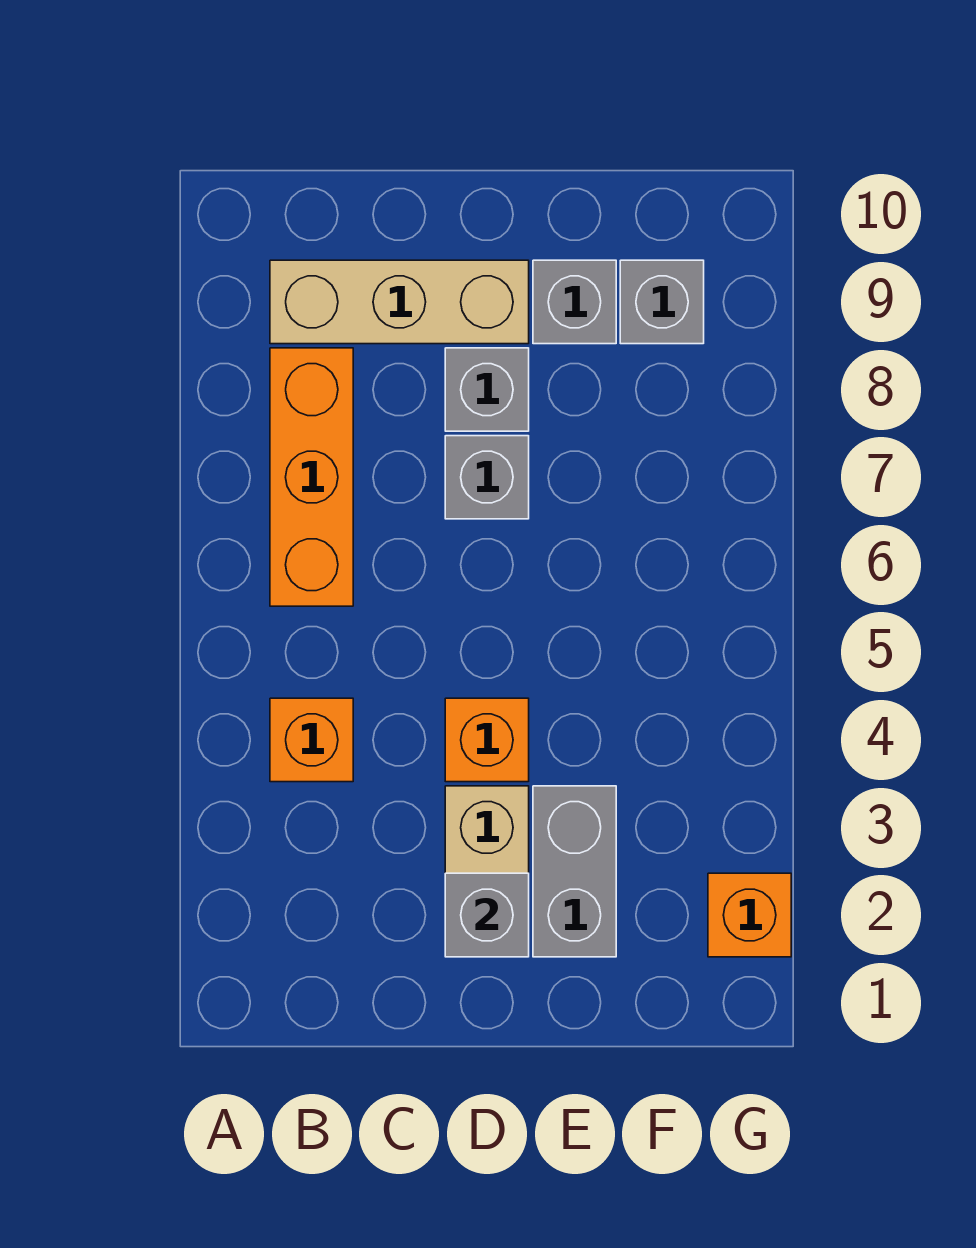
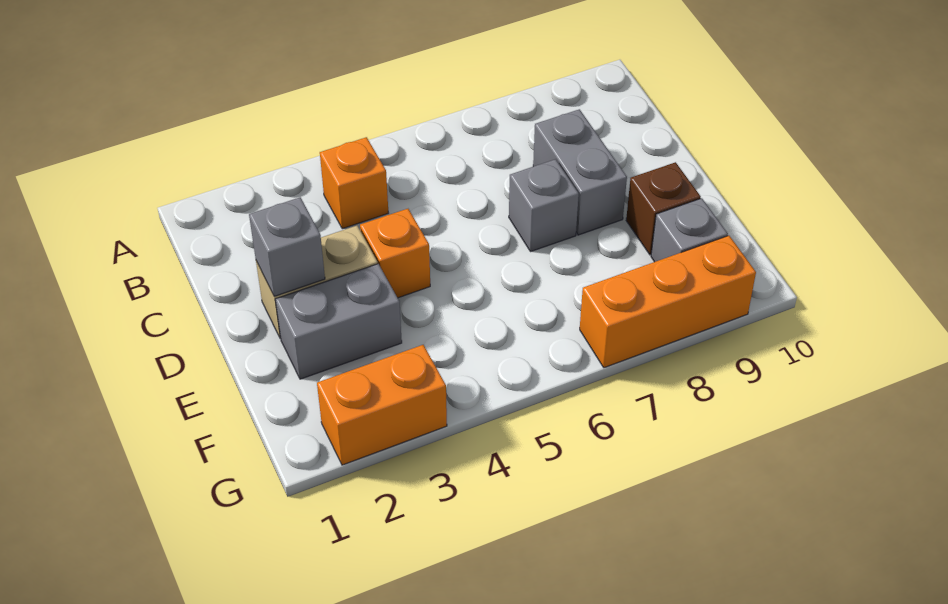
orange 1x3 brick [270,348,353,606] -> orange 1x3 brick moved to [580,236,756,368]
tan 1x3 brick [270,260,529,344] -> none
grey 1x1 brick [445,348,529,431] -> grey 1x2 brick [533,109,627,235]
grey 1x1 brick [533,260,616,344] -> brown 1x1 brick [626,162,701,255]
orange 1x1 brick [708,873,791,957] -> orange 1x2 brick [317,345,447,465]

